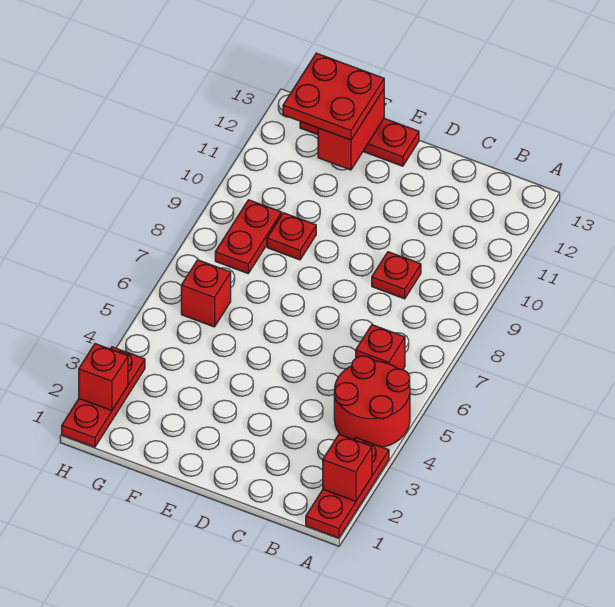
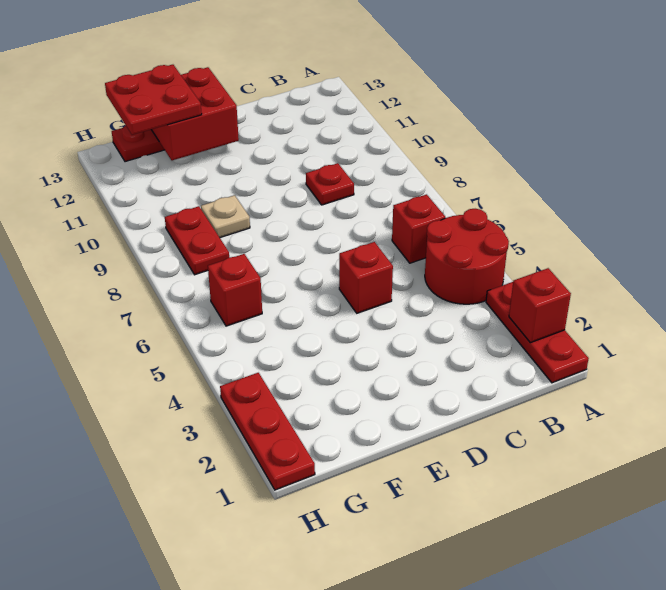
red 1x1 plate [267,213,316,260] -> tan 1x1 plate [201,195,250,238]
red 1x2 brick [318,89,384,170] -> red 2x2 brick [151,67,239,161]
red 1x1 brick [79,344,128,411] -> red 1x1 brick moved to [339,242,393,313]

